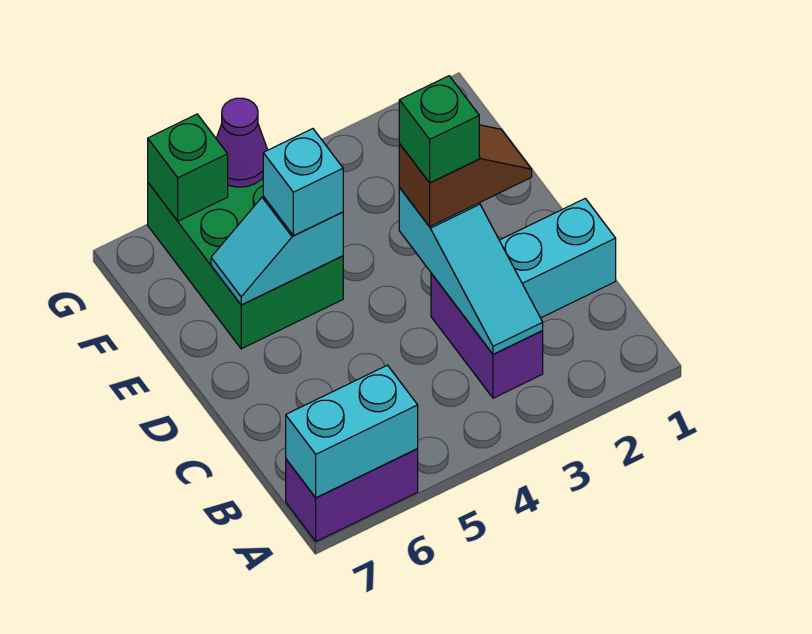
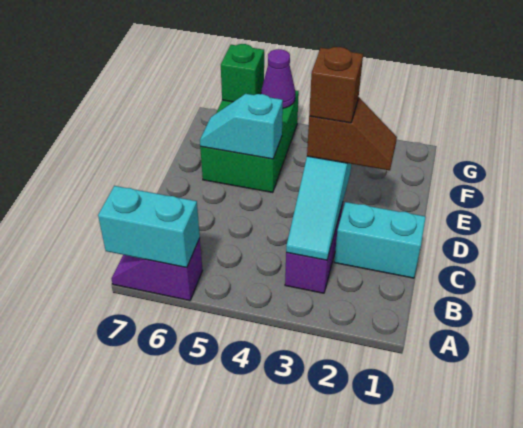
purple 1x2 brick [286,449,418,541] -> purple 1x2 slope [111,238,202,301]
green 1x1 brick [399,76,479,183] -> brown 1x1 brick [309,47,363,123]
cyan 1x1 brick [263,129,343,236] -> none

